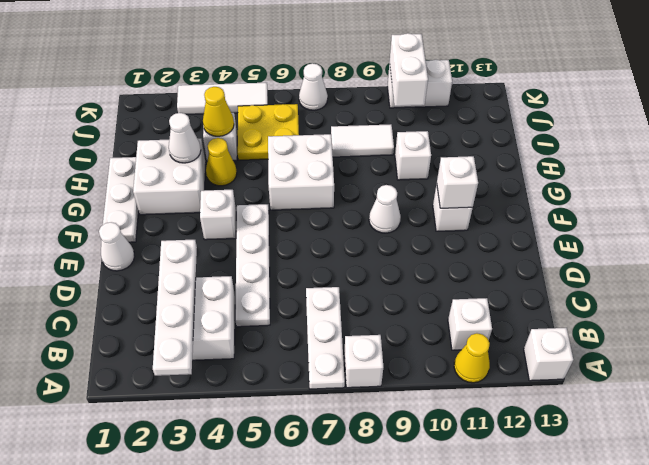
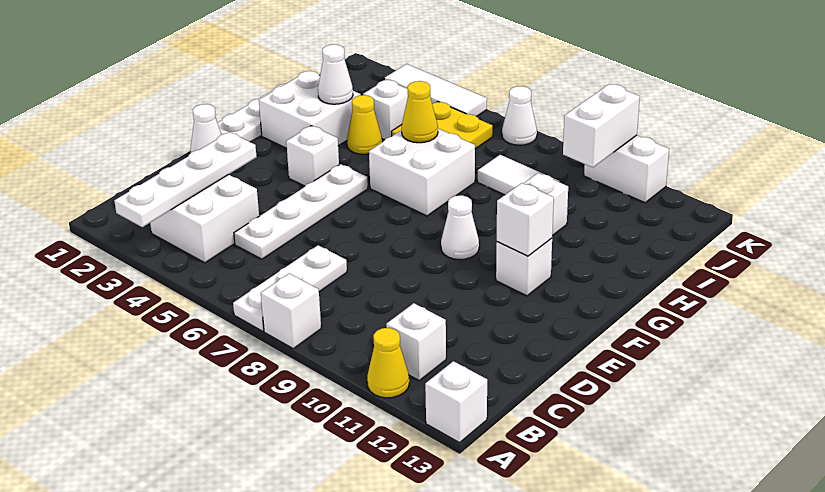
yellow 1x1 cone [203,87,234,136] -> yellow 1x1 cone moved to [402,81,438,143]

